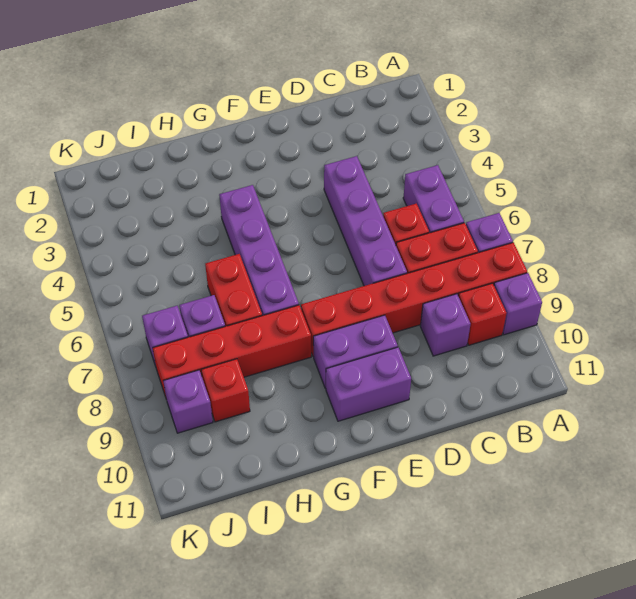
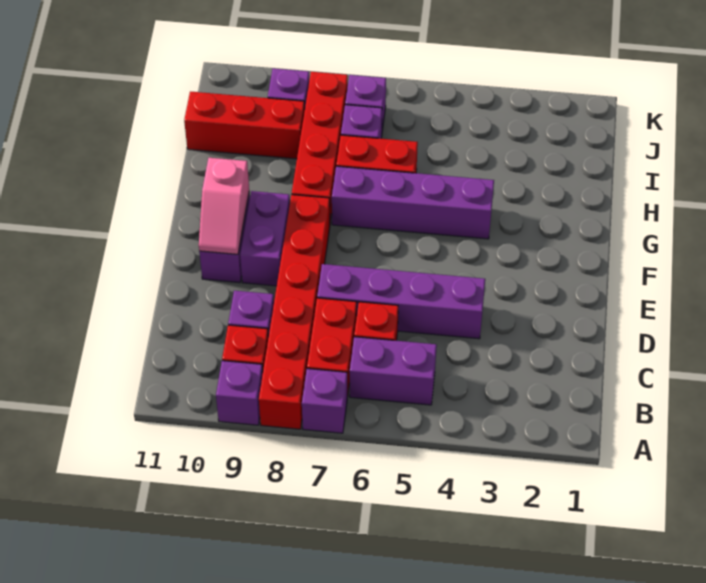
none -> pink 1x2 slope [199,158,249,254]
red 1x1 brick [201,359,250,422] -> red 1x3 brick [184,92,305,159]

